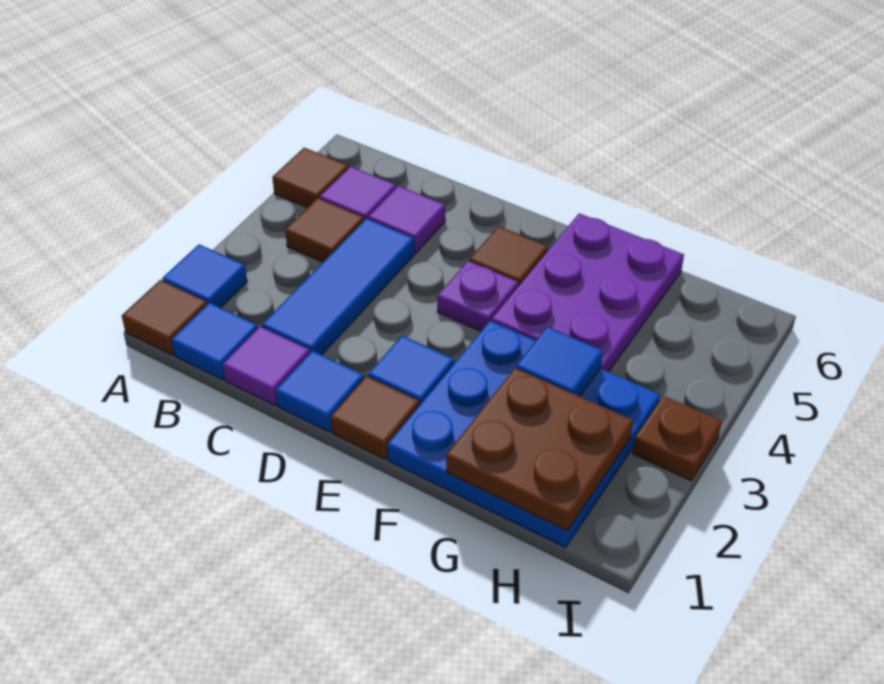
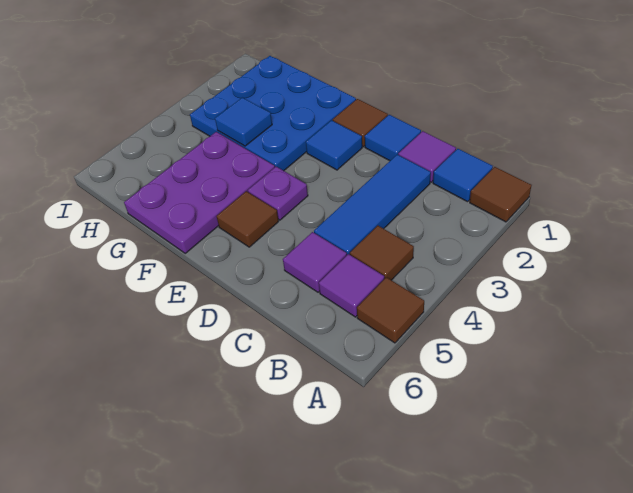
blue 1x1 tile [162,244,247,308] -> none
brown 2x2 plate [446,368,633,530] -> none
brown 1x1 plate [633,396,722,481] -> none

